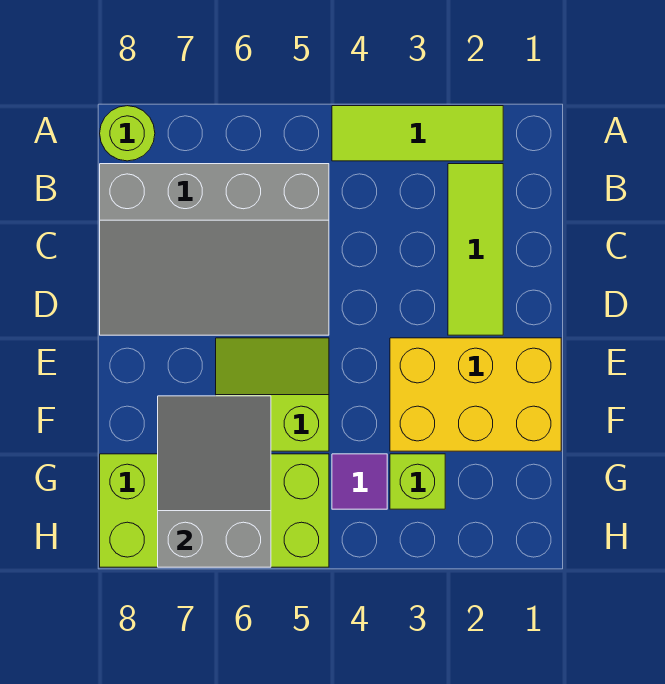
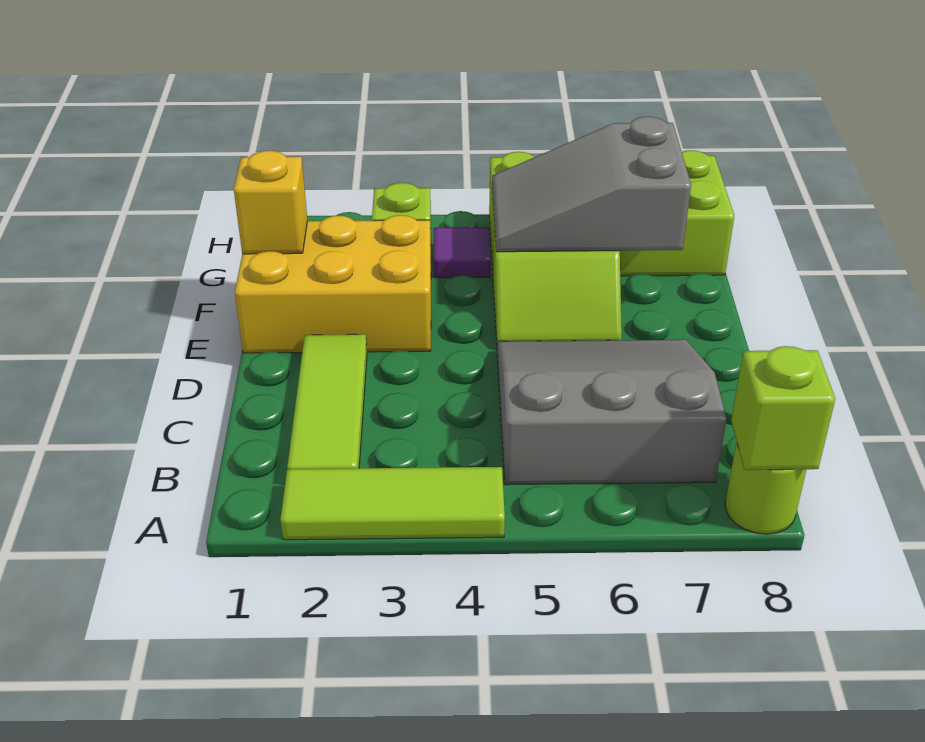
none -> lime 1x1 brick [731,346,835,470]
grey 3x4 slope [100,164,329,335] -> grey 3x3 slope [497,340,727,485]
none -> yellow 1x1 brick [234,151,307,254]
grey 2x3 slope [158,396,271,567] -> grey 2x3 slope turned to [492,117,691,252]

